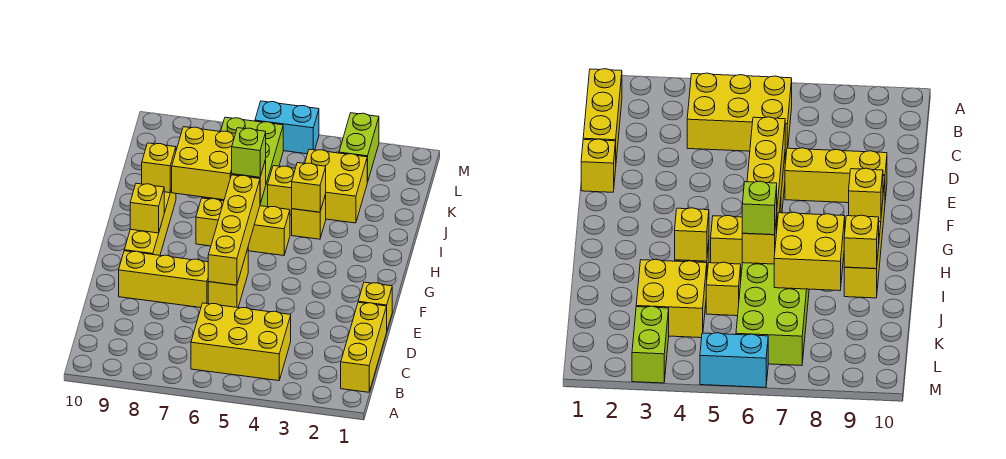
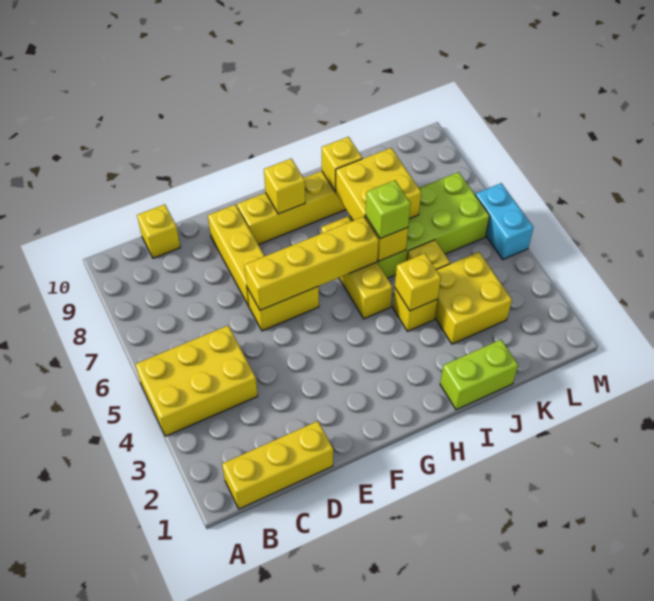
yellow 2x3 brick [191,303,291,381] -> yellow 2x3 brick turned to [135,326,258,436]
yellow 1x1 brick [358,282,392,329] -> yellow 1x1 brick moved to [137,204,180,258]
lime 1x2 brick [339,113,379,182] -> lime 1x2 brick moved to [440,340,518,410]

